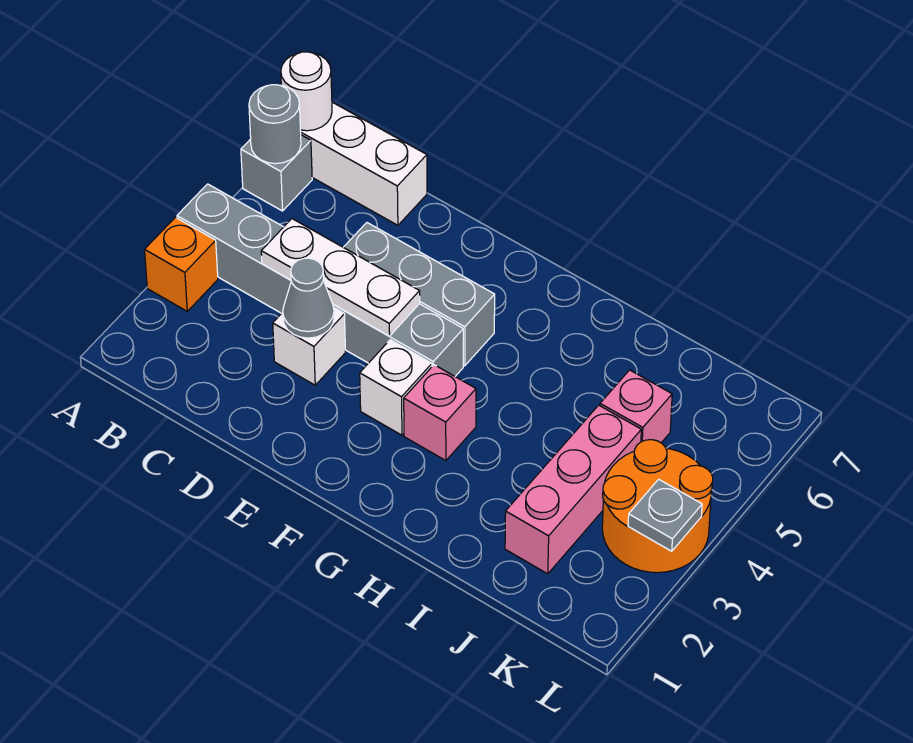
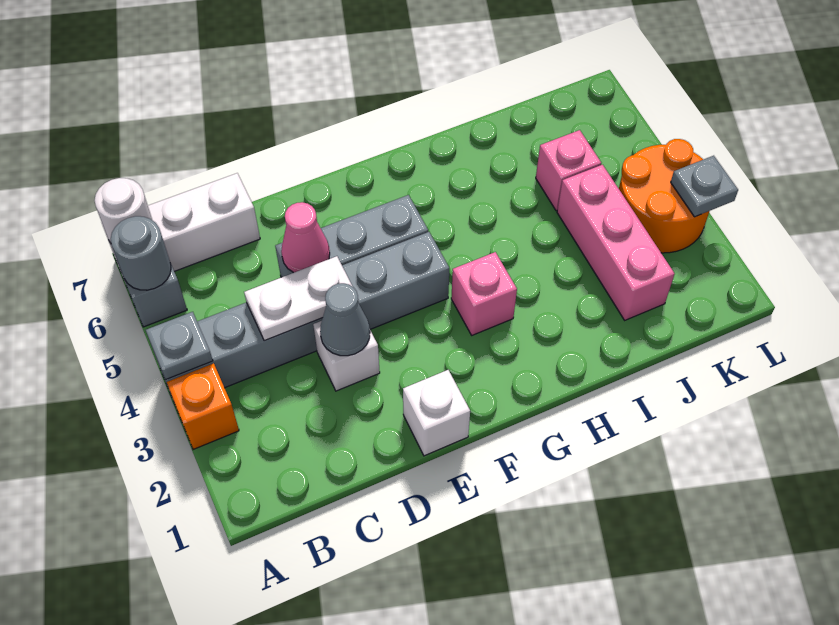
none -> grey 1x1 plate [146,312,213,380]
white 1x3 plate [261,219,420,336] -> white 1x2 plate [244,256,352,341]
none -> pink 1x1 cone [281,202,330,273]
white 1x1 brick [360,340,432,435] -> white 1x1 brick moved to [403,370,470,456]

